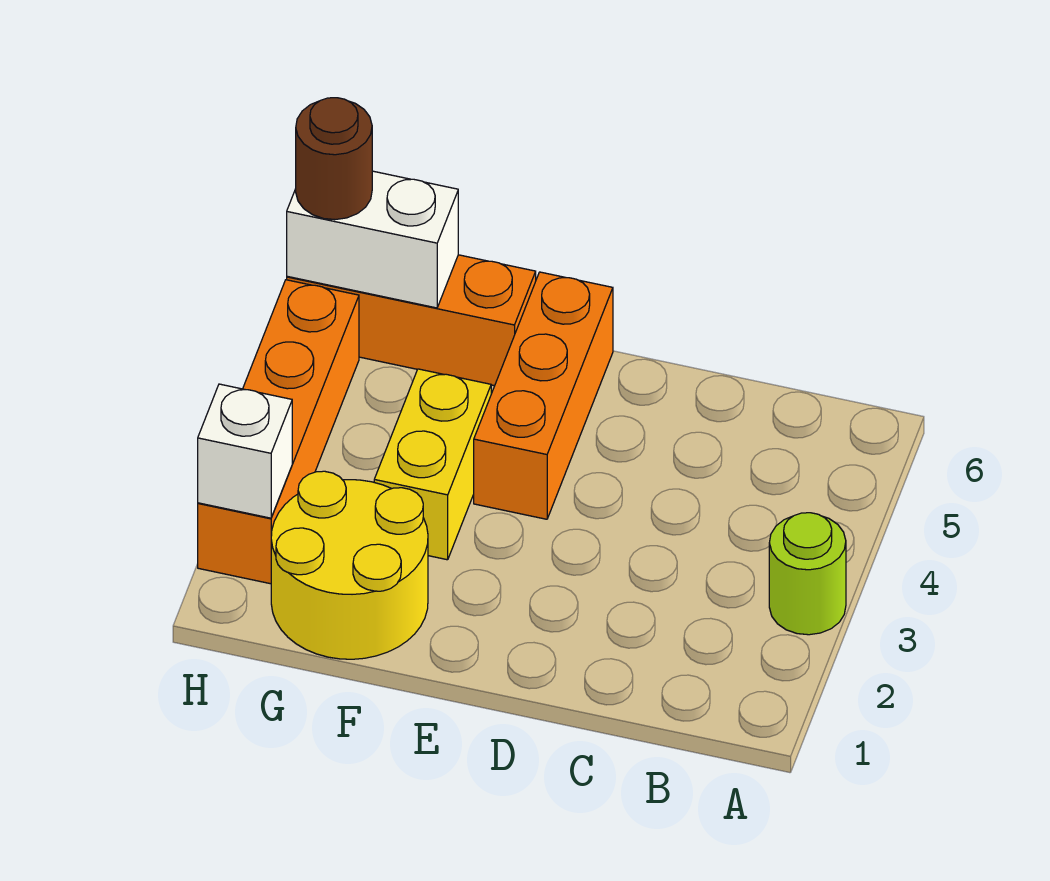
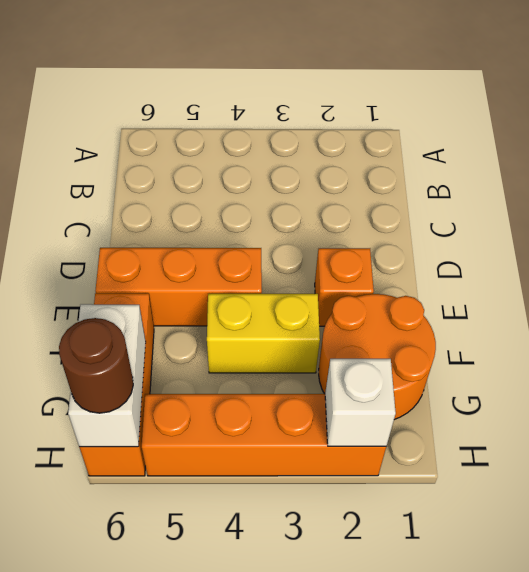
lime 1x1 round brick [769,513,846,635] -> none
none -> orange 1x1 brick [315,248,374,326]
yellow 2x2 round brick [271,471,428,659] -> orange 2x2 round brick [319,294,436,420]

